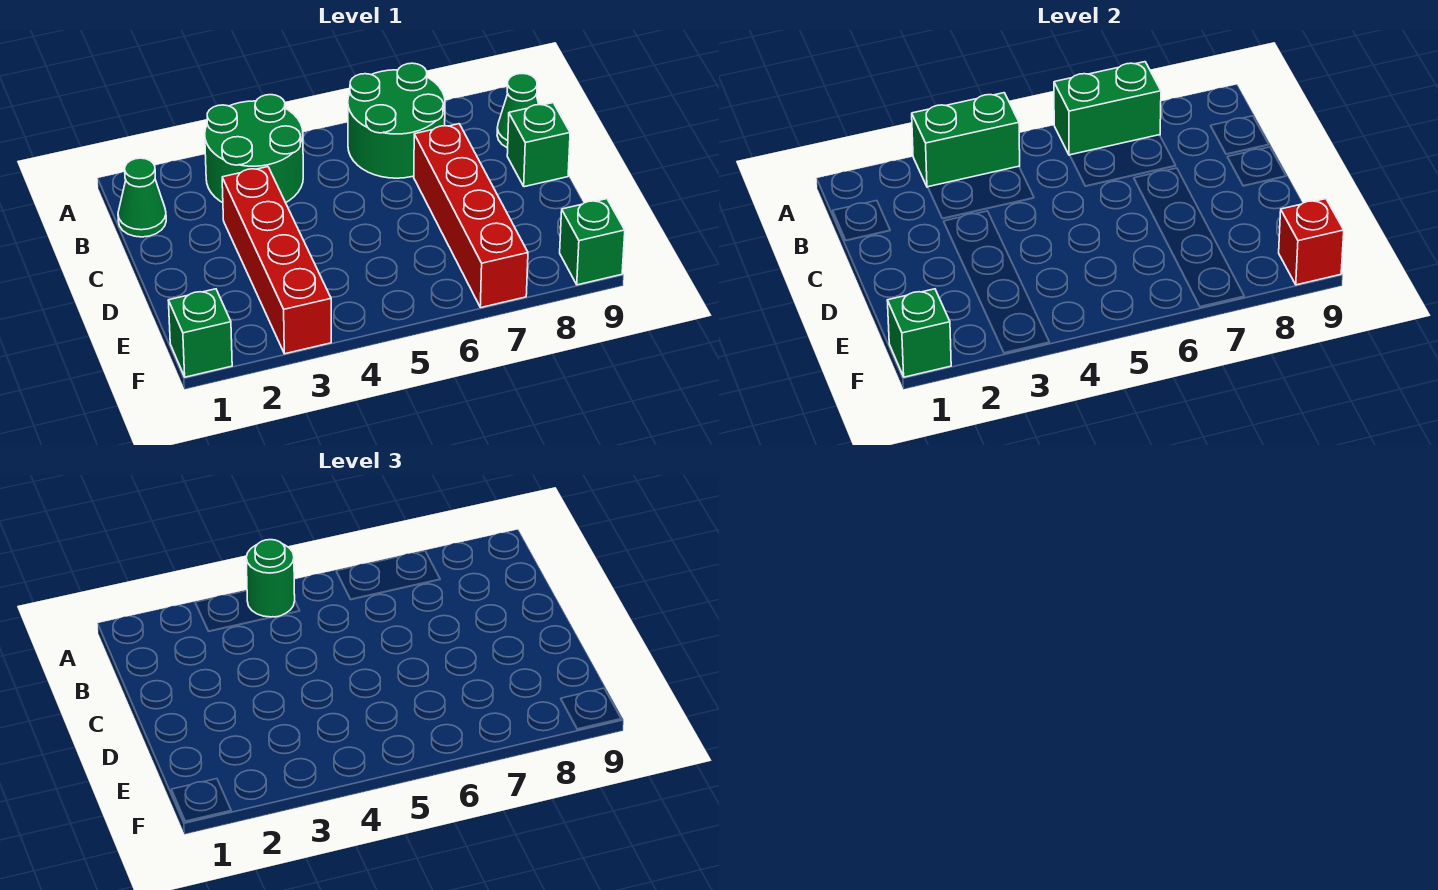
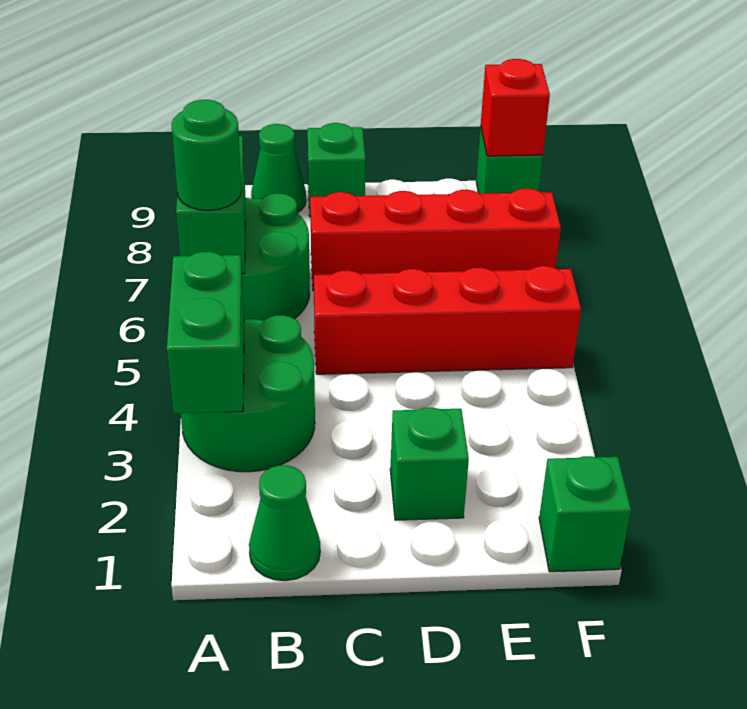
green 1x1 round brick [246,540,295,617] -> green 1x1 round brick moved to [171,100,242,210]
red 1x4 brick [222,167,331,354] -> red 1x4 brick moved to [314,266,581,374]
green 1x1 brick [887,289,951,377] -> green 1x1 brick moved to [390,407,469,520]

